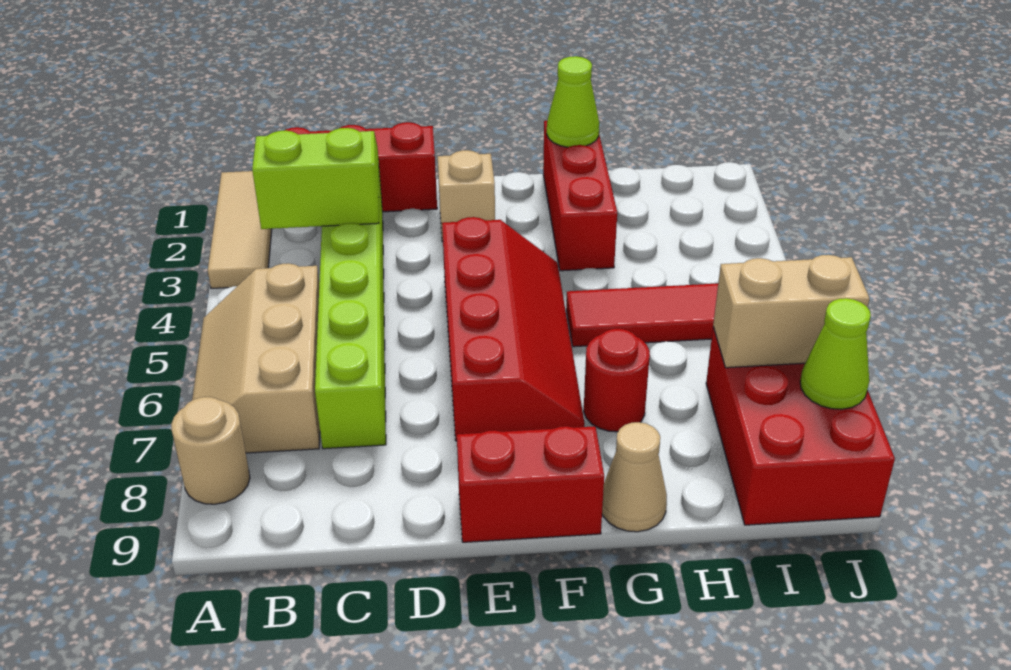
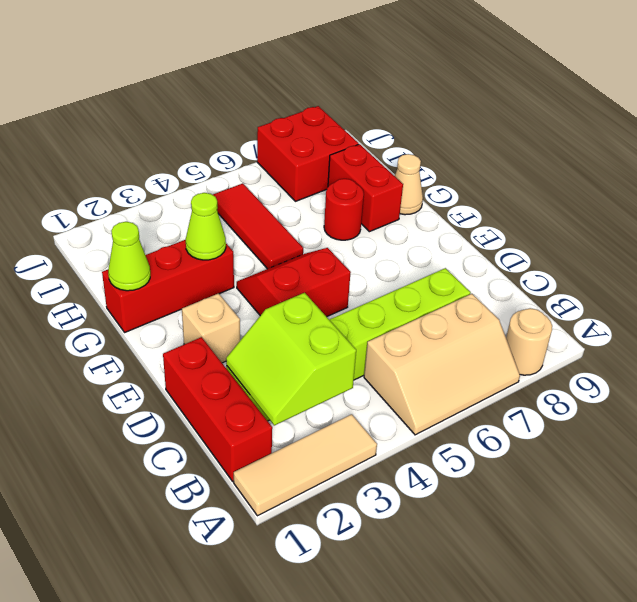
red 2x4 slope [442,217,585,441] -> red 2x2 slope [237,248,351,317]
red 1x2 brick [457,426,604,542] -> red 1x2 brick moved to [328,144,403,232]
red 2x3 brick [706,327,895,525] -> red 2x2 brick [257,106,359,201]
tan 1x2 brick [713,255,869,368] -> none
lime 1x1 cone [800,298,871,409] -> lime 1x1 cone moved to [186,193,226,260]

